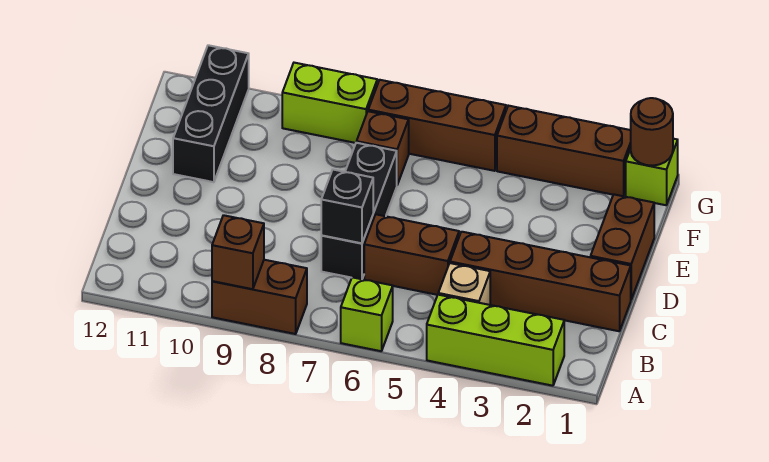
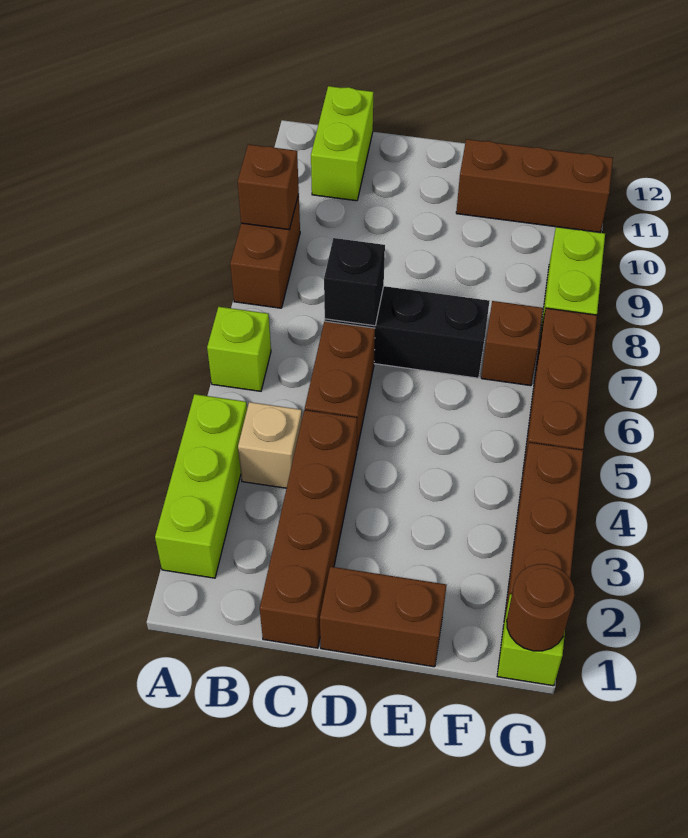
none -> lime 1x2 brick [311,86,374,201]
black 1x3 brick [173,45,249,182] -> brown 1x3 brick [456,139,613,233]

